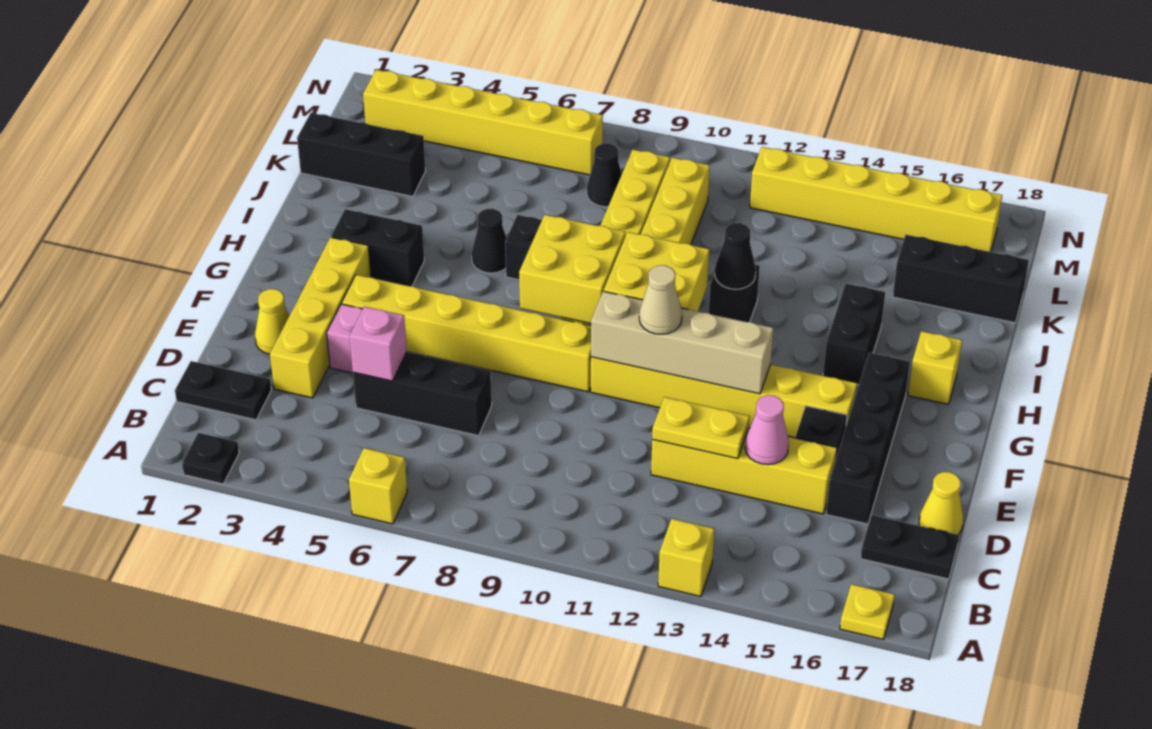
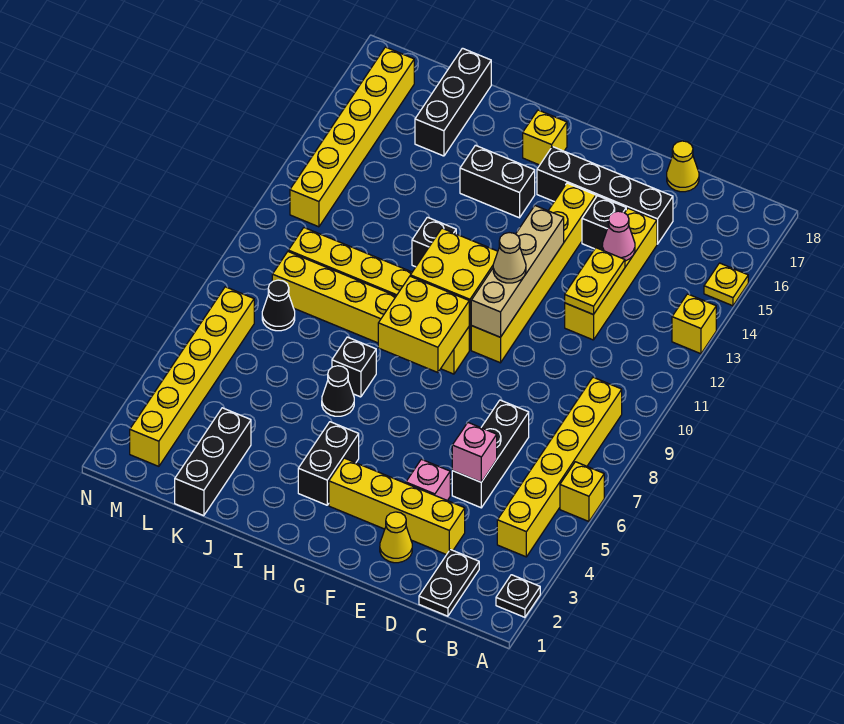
yellow 1x1 plate [840,584,895,639] -> yellow 1x1 plate moved to [704,263,748,306]
black 1x2 plate [860,515,959,579] -> none
yellow 1x6 brick [342,275,591,392] -> yellow 1x6 brick moved to [497,377,622,557]
black 1x1 cone [715,223,756,289] -> none

